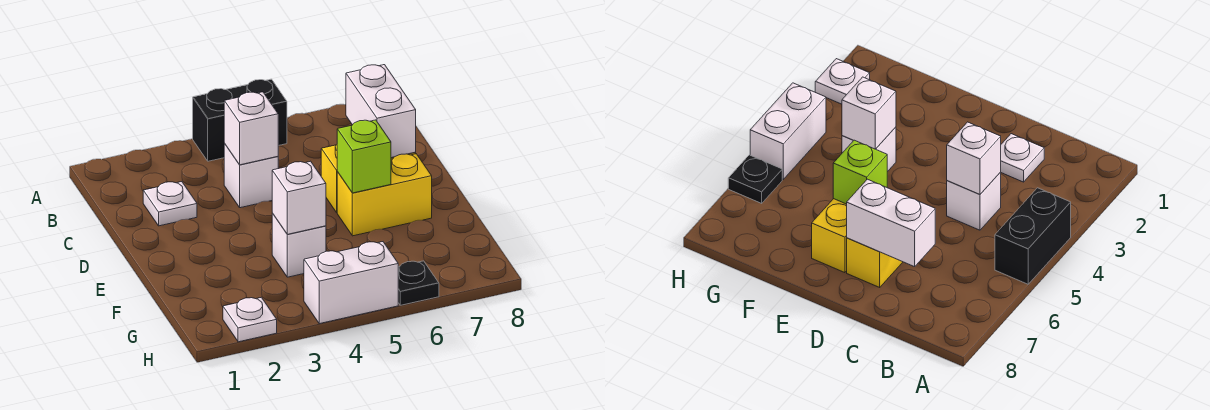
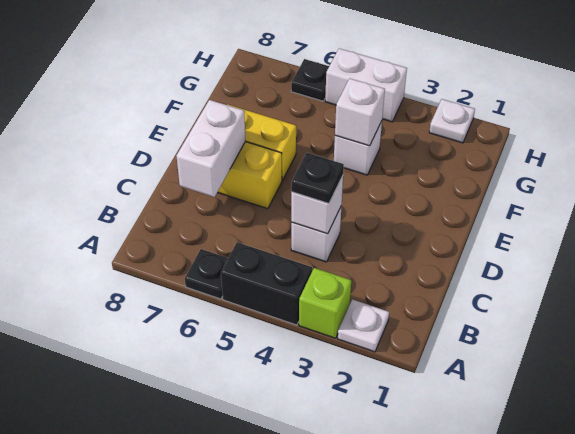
none -> black 1x1 plate [185,249,228,299]
white 1x1 plate [143,182,197,226] -> white 1x1 plate moved to [338,299,389,352]
none -> black 1x1 plate [291,153,344,204]
lime 1x1 brick [337,120,391,193] -> lime 1x1 brick moved to [299,268,351,338]

